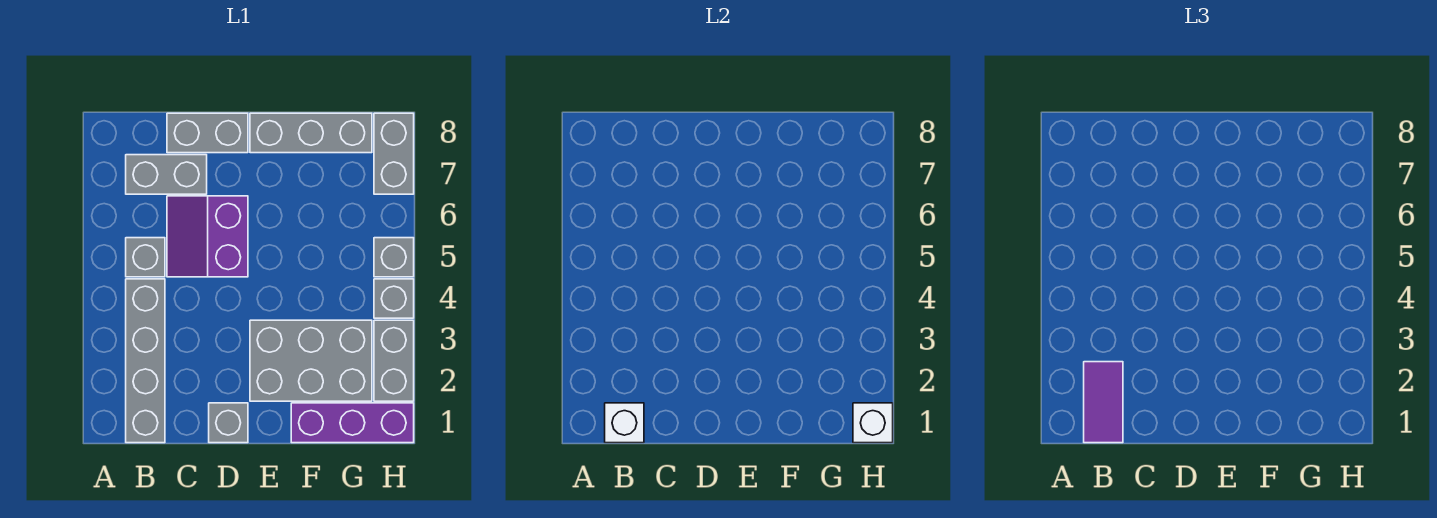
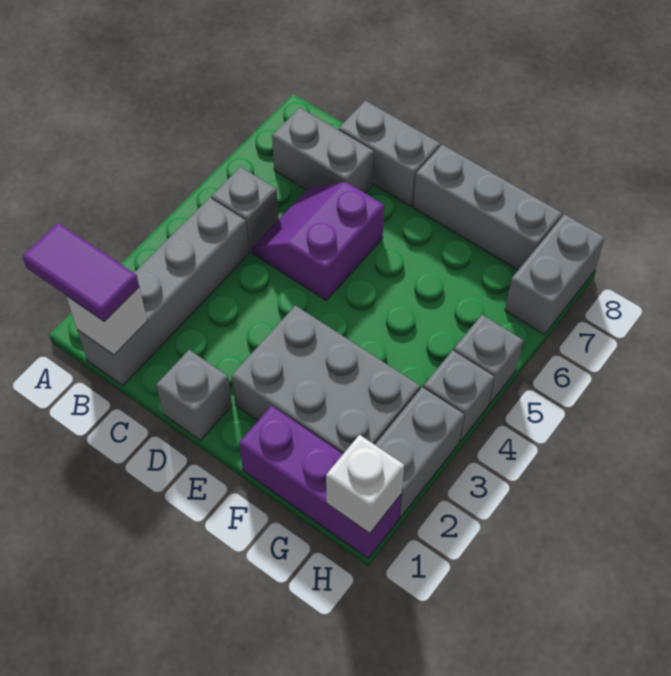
purple 1x2 tile [1084,362,1123,443] -> purple 1x2 tile turned to [22,223,139,322]

